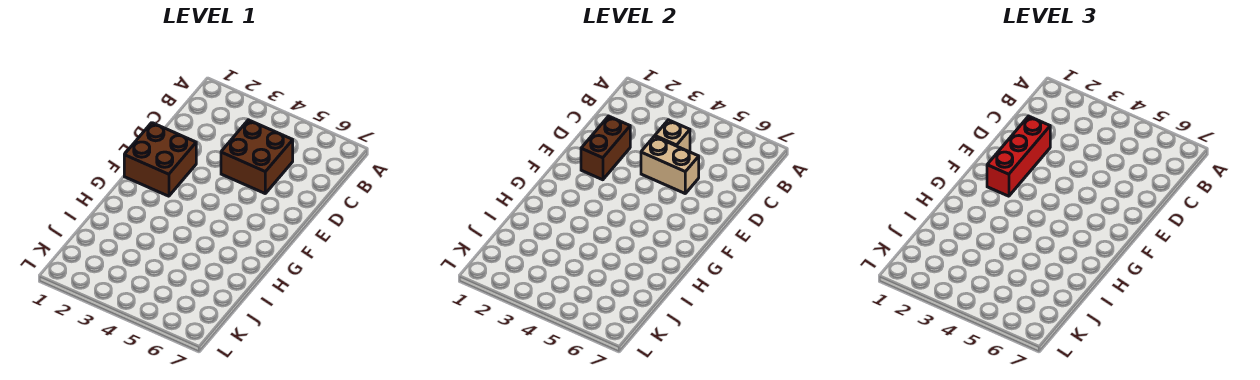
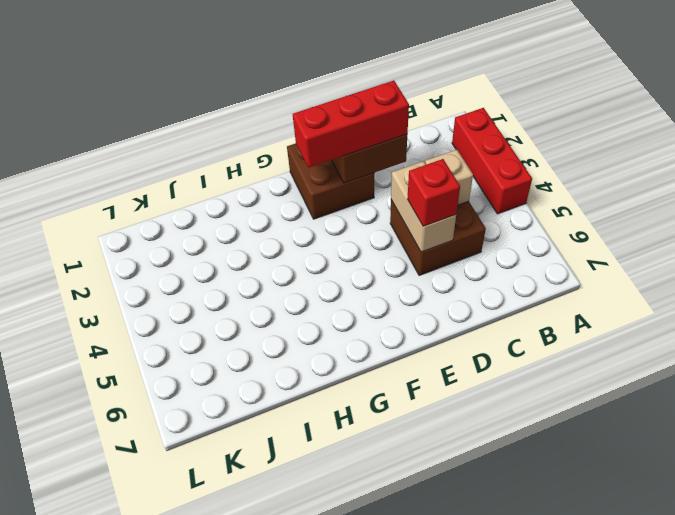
none -> red 1x3 brick [452,108,532,214]
none -> red 1x1 brick [408,159,460,226]

